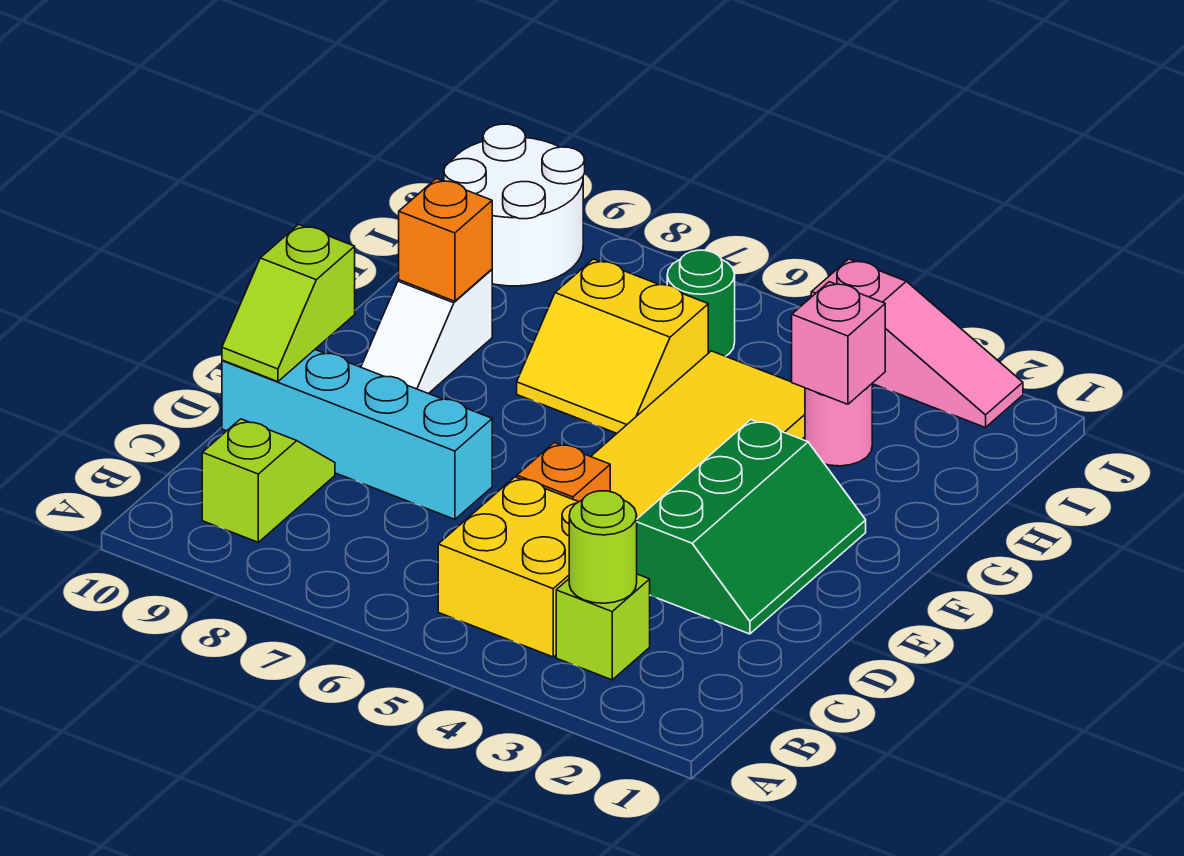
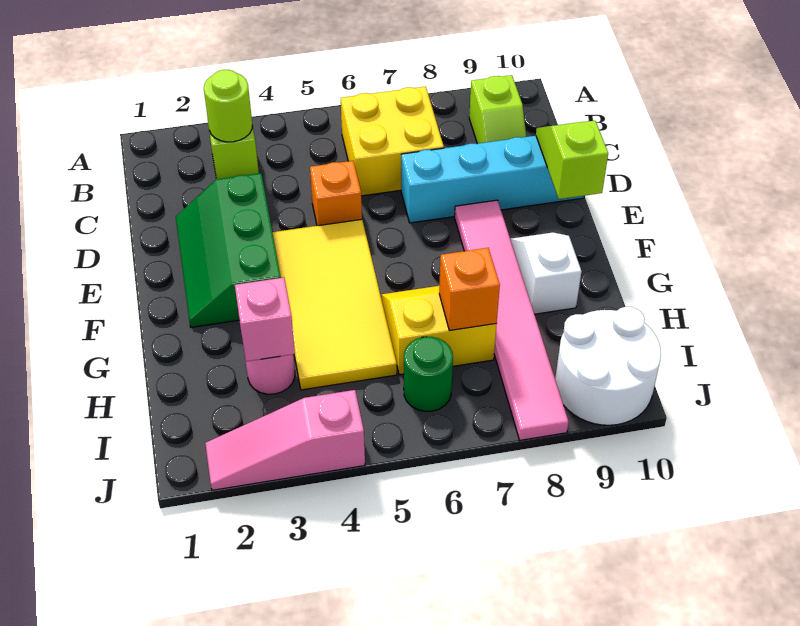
yellow 2x2 brick [438,477,578,657] -> yellow 2x2 brick moved to [341,86,444,196]
none -> pink 1x6 tile [455,200,569,440]
orange 1x1 brick [399,179,492,301] -> orange 1x1 brick moved to [439,248,500,331]

